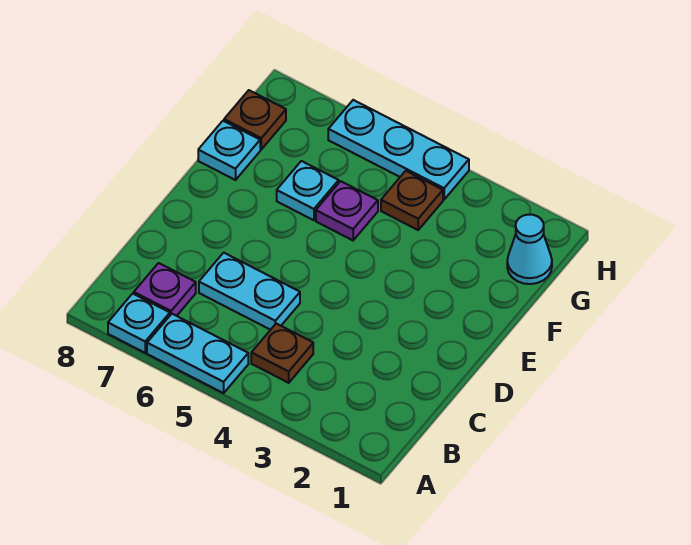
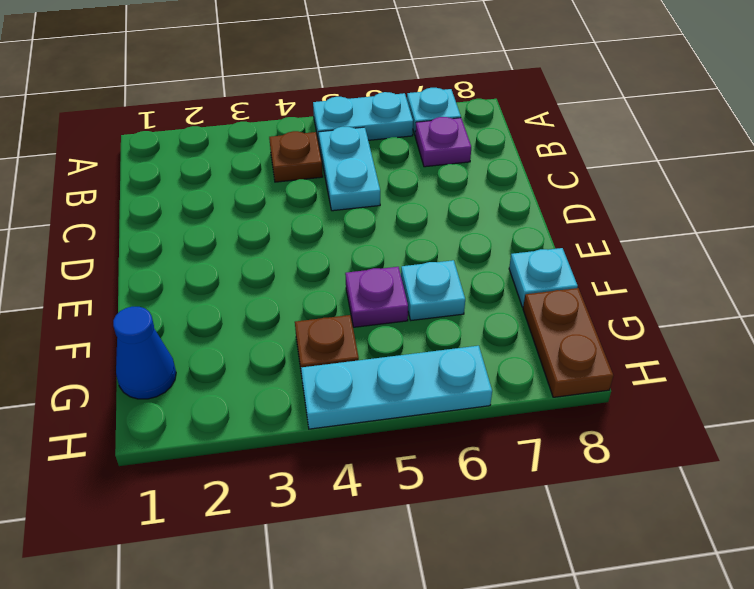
cyan 1x2 plate [199,253,300,330] -> cyan 1x2 plate turned to [319,127,380,211]
cyan 1x1 cone [507,215,552,284] -> blue 1x1 cone [113,307,176,399]
brown 1x1 plate [224,90,286,149] -> brown 1x2 plate [523,288,613,397]

